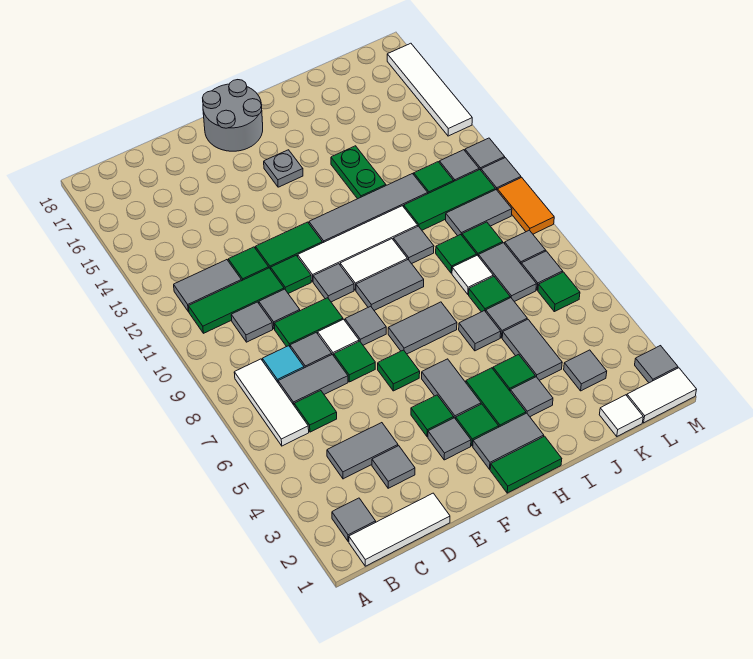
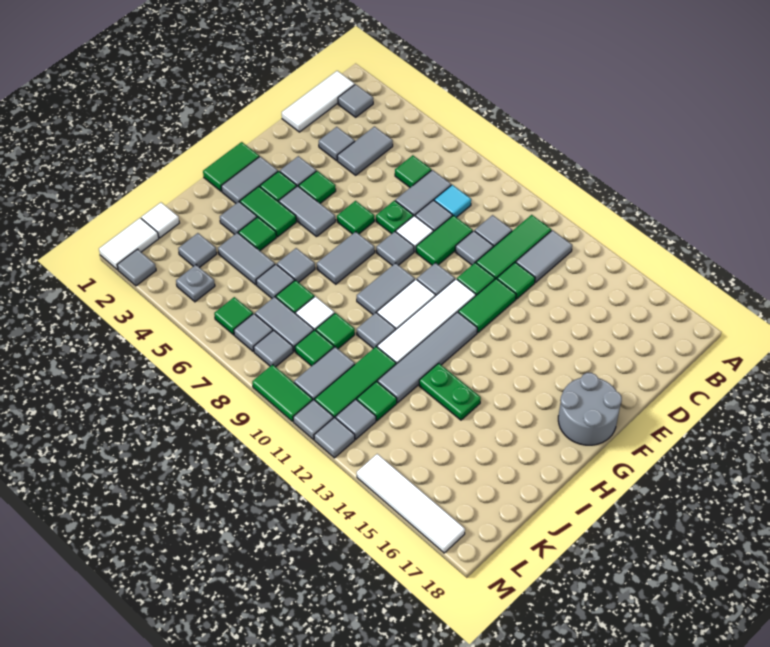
white 1x3 tile [234,359,309,446] -> none
green 1x1 tile [334,341,375,382] -> green 1x1 plate [376,201,413,234]
grey 1x1 plate [264,150,303,187] -> grey 1x1 plate moved to [176,265,215,302]
orange 1x2 tile [497,178,554,234] -> green 1x2 tile [252,365,313,421]

